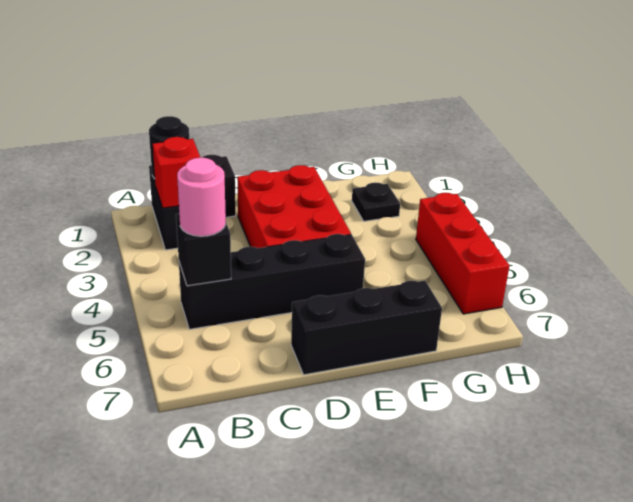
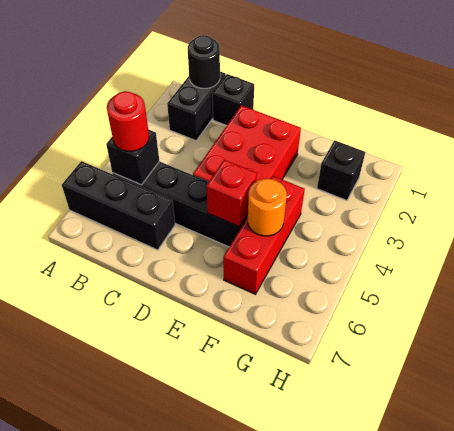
red 1x1 brick [153,137,201,208] -> red 1x1 brick moved to [206,160,257,227]
pink 1x1 round brick [177,158,226,236] -> red 1x1 round brick [107,91,149,151]
black 1x3 brick [291,281,442,375] -> black 1x3 brick moved to [62,161,175,250]
none -> orange 1x1 round brick [248,179,287,236]
black 1x1 plate [352,183,400,221] -> black 1x1 brick [317,140,365,201]
red 1x3 brick [416,193,510,314] -> red 1x3 brick moved to [223,176,305,294]

